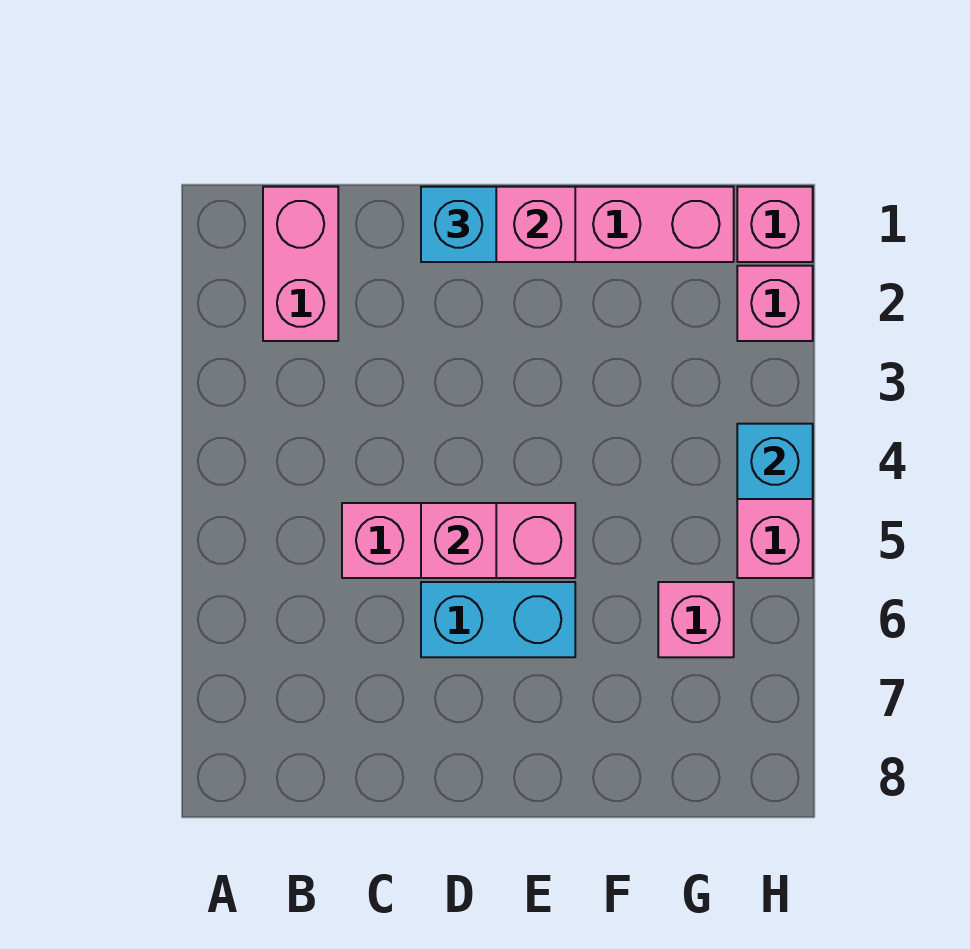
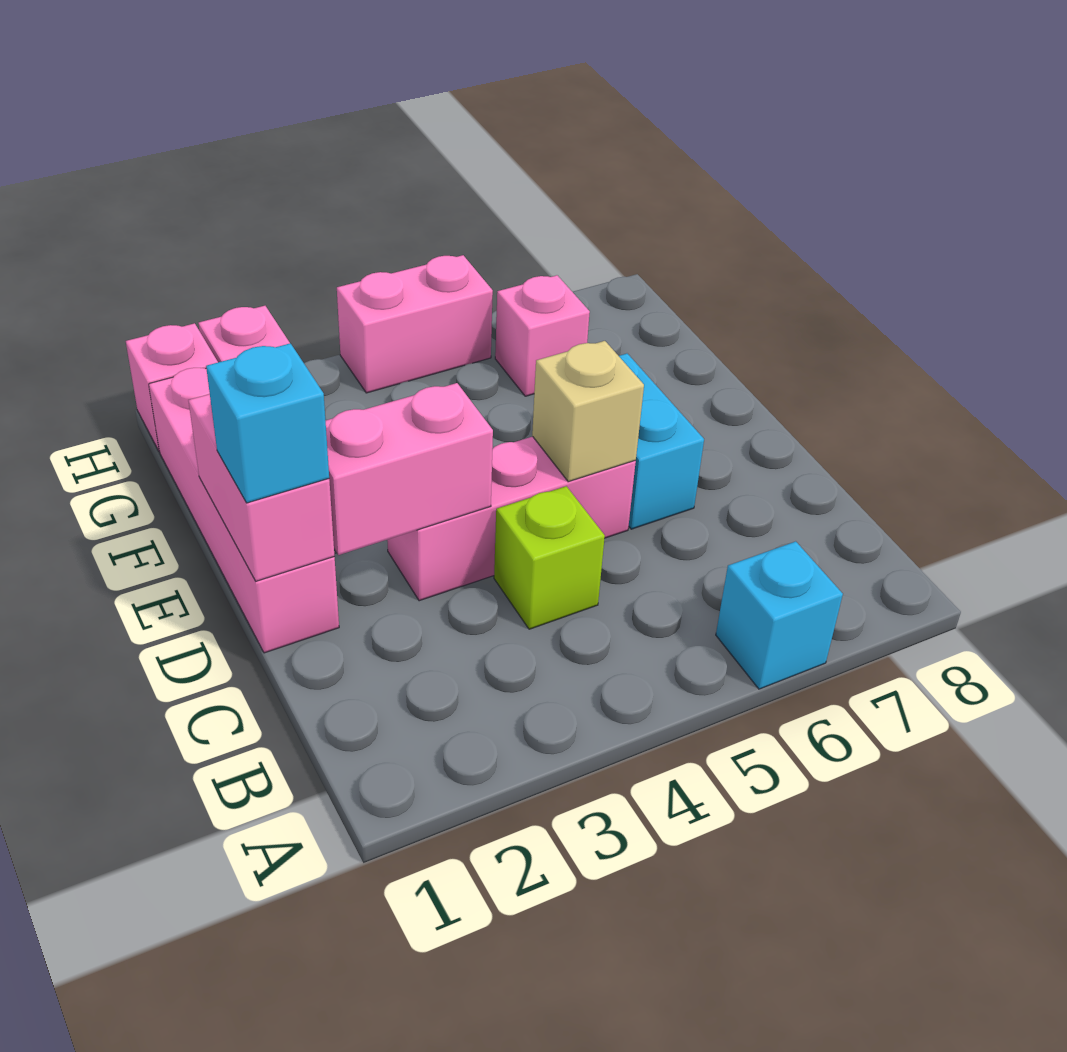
pink 1x2 brick [263,187,338,341] -> pink 1x2 brick moved to [326,383,493,555]
none -> lime 1x1 brick [494,486,605,629]
pink 1x3 brick [342,503,575,578] -> pink 1x3 brick turned to [387,437,636,601]
pink 1x1 brick [421,503,496,578] -> tan 1x1 brick [532,341,644,482]
cyan 1x1 brick [737,424,813,499] -> cyan 1x1 brick moved to [716,541,843,689]

